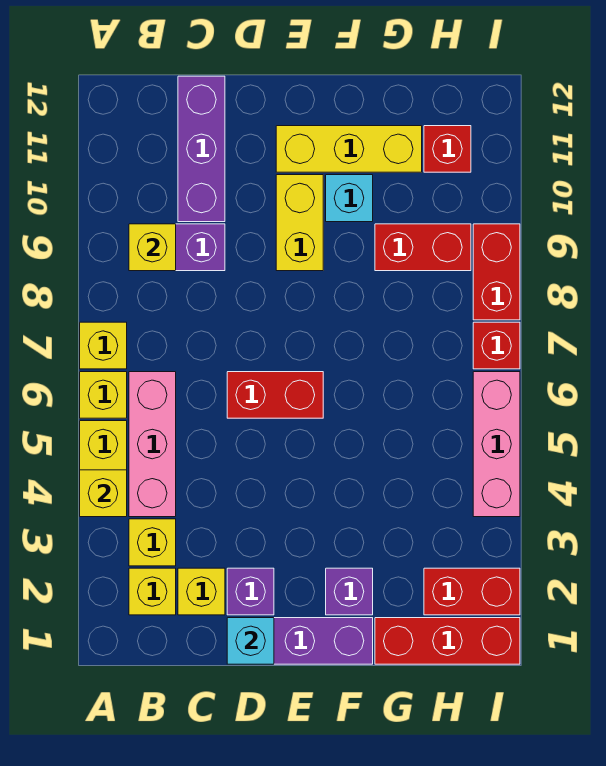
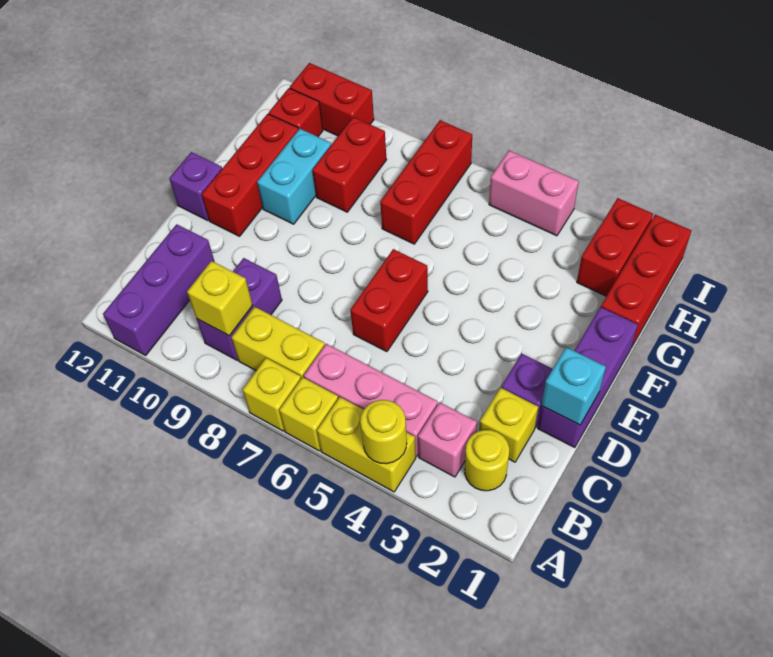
yellow 1x1 brick [80,470,127,517] -> yellow 1x1 round brick [360,400,407,464]
yellow 1x1 brick [129,568,176,615] -> yellow 1x1 round brick [465,430,509,491]
yellow 1x1 brick [129,519,176,566] -> pink 1x1 brick [418,402,477,477]
purple 1x3 brick [178,76,225,222] -> purple 1x3 brick turned to [103,224,215,355]
yellow 1x2 brick [276,175,323,271] -> yellow 1x2 brick moved to [232,307,325,378]
yellow 1x3 brick [276,126,422,172] -> red 1x3 brick [202,114,298,236]
purple 1x1 brick [326,568,373,615] -> purple 1x1 brick moved to [169,152,222,220]
cyan 1x1 brick [326,175,373,222] -> cyan 1x2 brick [257,129,331,224]
pink 1x3 brick [473,372,520,517] -> pink 1x2 brick [489,151,579,236]
red 1x1 brick [473,322,520,369] -> red 1x3 brick [380,120,472,244]
red 1x2 brick [473,224,520,320] -> red 1x2 brick moved to [290,63,374,136]

